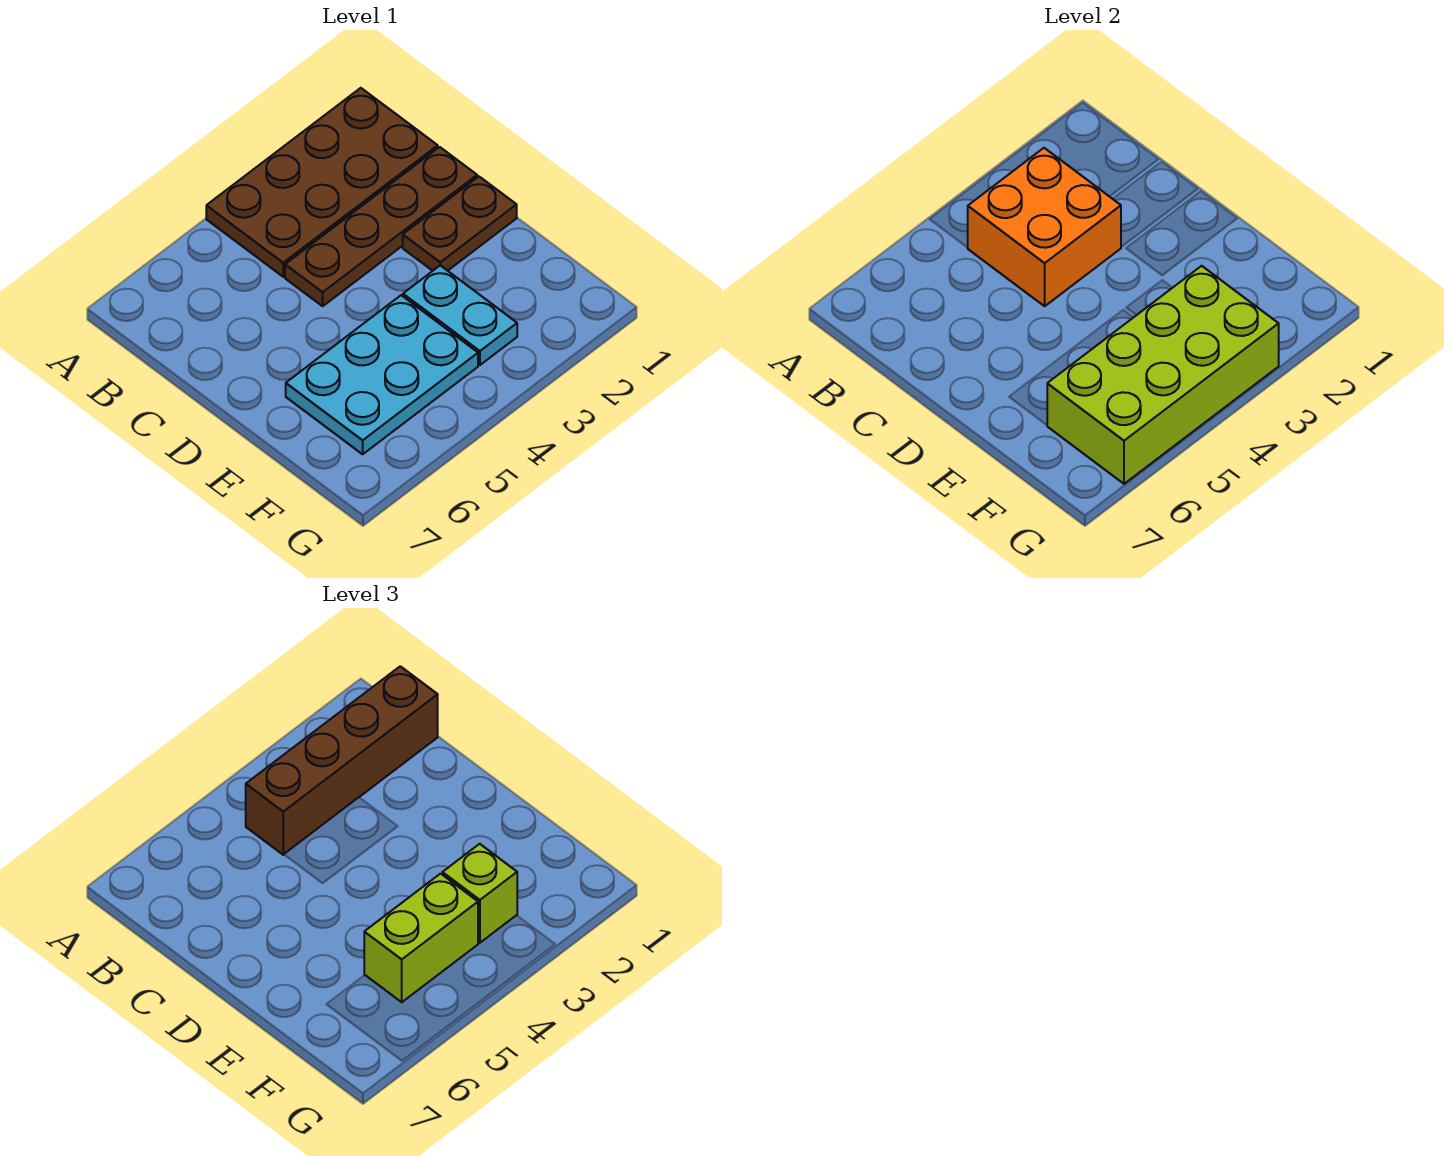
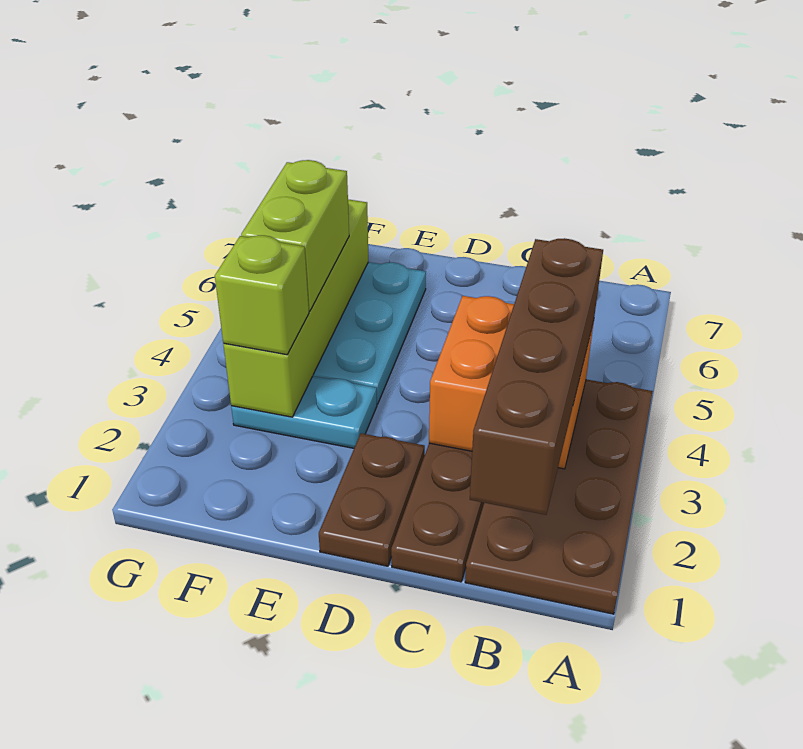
lime 2x4 brick [1047,266,1279,484] -> lime 1x4 brick [223,199,368,417]

